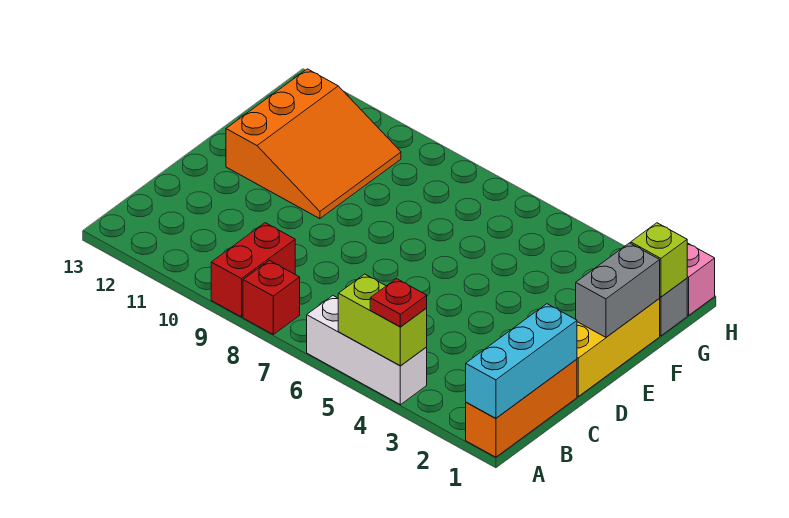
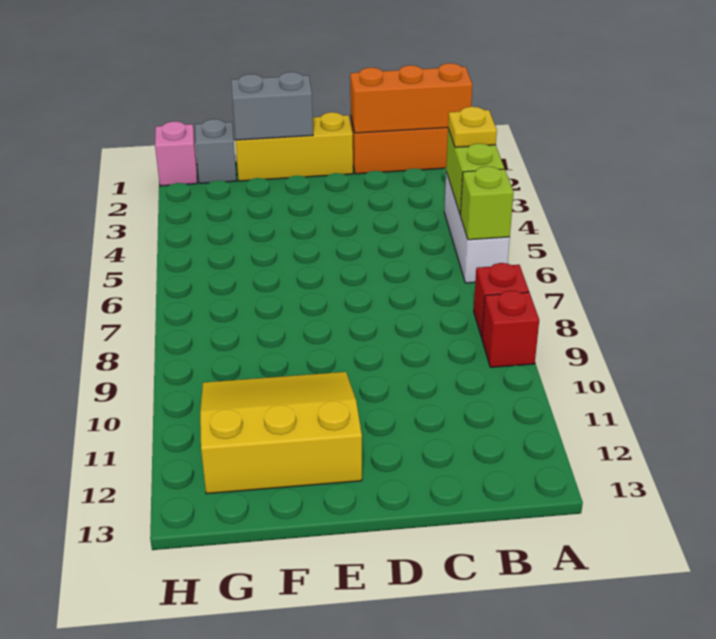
cyan 1x3 brick [466,304,577,418] -> orange 1x3 brick [350,63,472,133]
red 1x1 plate [370,279,427,327] -> yellow 1x1 plate [448,107,497,147]
red 1x2 brick [211,223,295,317] -> red 1x1 brick [482,291,539,367]
orange 3x3 slope [226,69,401,219] -> yellow 3x3 slope [200,372,362,494]
lime 1x1 brick [631,223,687,297] -> lime 1x1 brick moved to [460,166,514,240]

